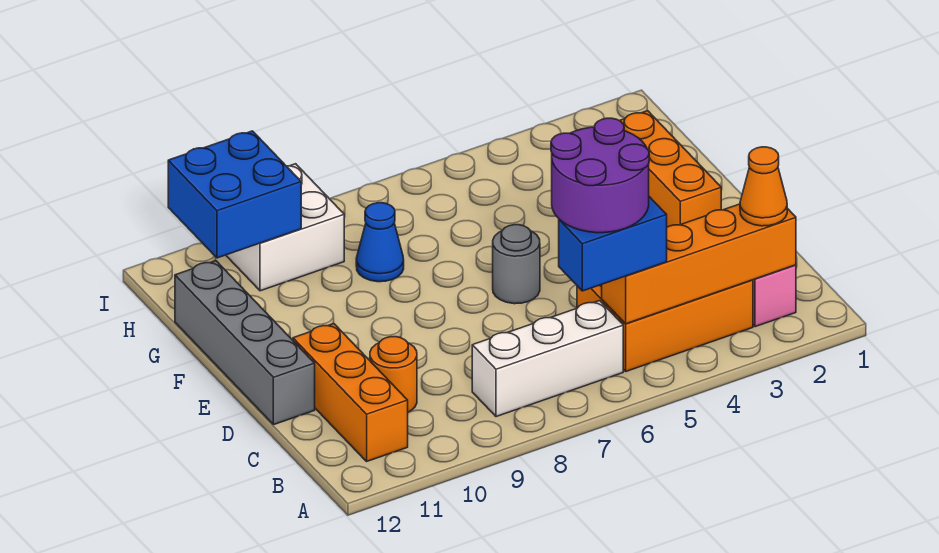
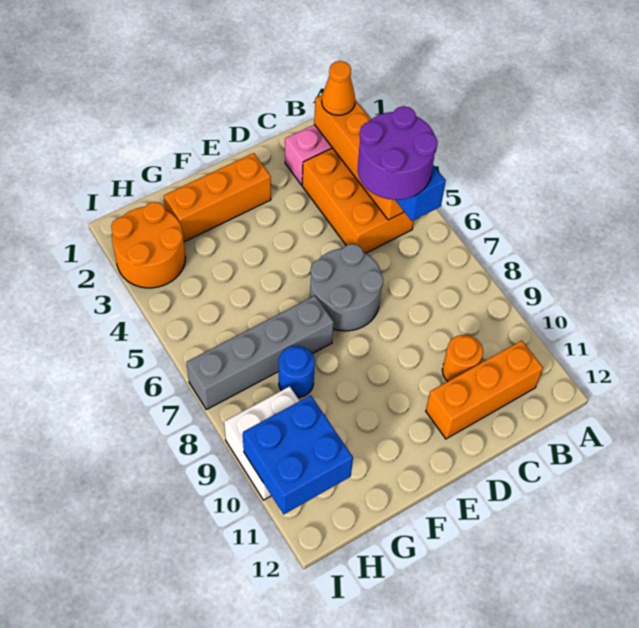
white 1x3 brick [472,301,623,417] -> none
grey 1x4 brick [175,261,315,425] -> grey 1x4 brick moved to [186,296,334,410]
grey 1x1 round brick [493,225,540,304] -> grey 2x2 round brick [310,244,383,331]
blue 1x1 cone [356,203,404,282] -> blue 1x1 round brick [279,346,315,398]
none -> orange 2x2 round brick [111,202,185,288]

